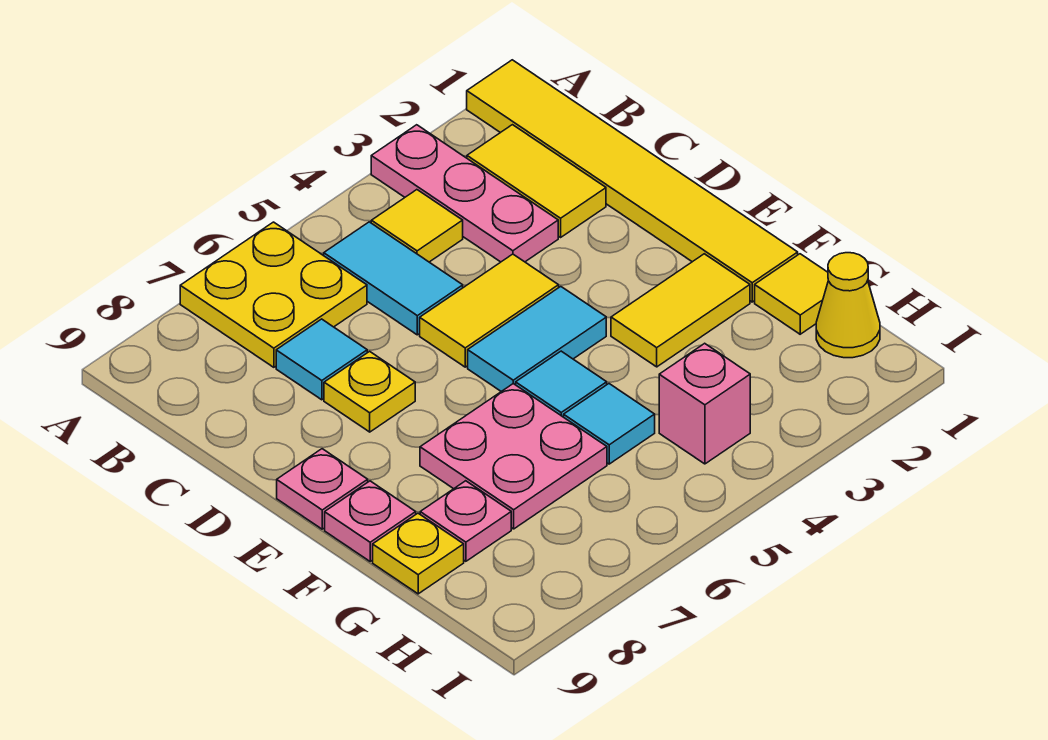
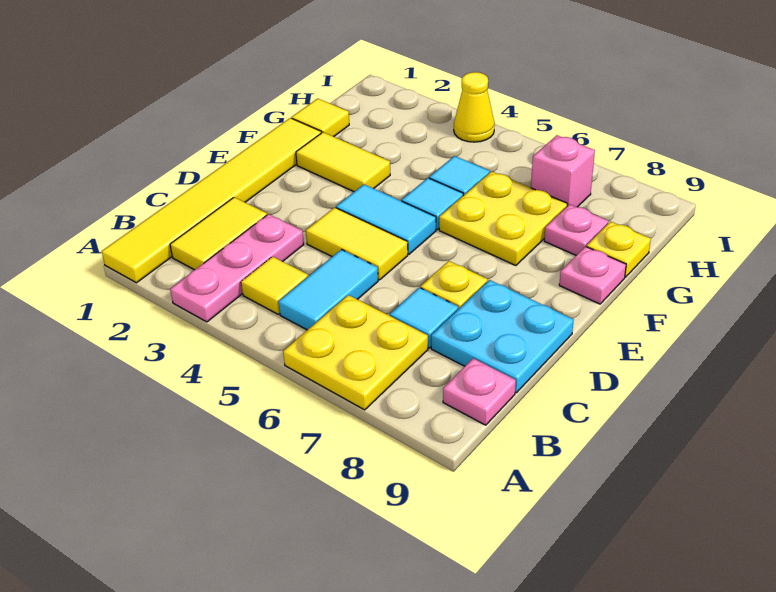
none -> cyan 2x2 plate [431,280,574,393]
pink 1x1 plate [277,449,368,529] -> pink 1x1 plate moved to [443,358,516,425]
pink 2x2 plate [420,384,607,529] -> yellow 2x2 plate [439,172,567,266]
yellow 1x1 cone [816,253,880,358] -> yellow 1x1 cone moved to [454,72,495,142]
pink 1x1 brick [659,343,750,464] -> pink 1x1 brick moved to [531,135,595,207]

